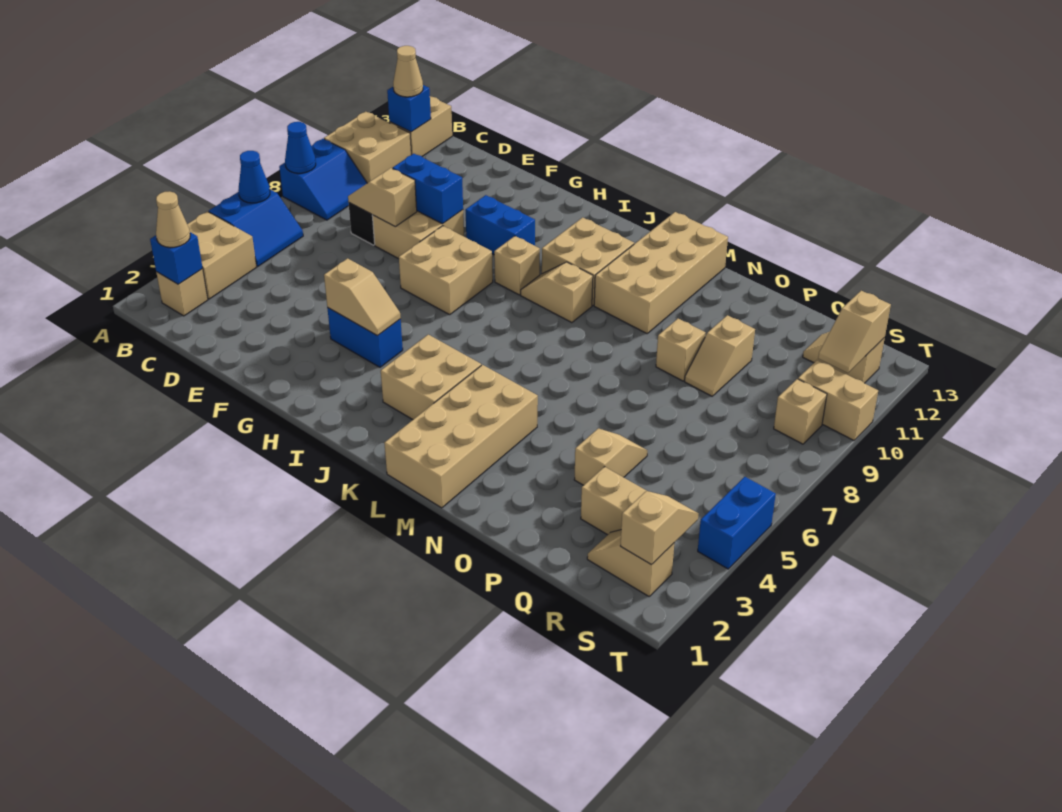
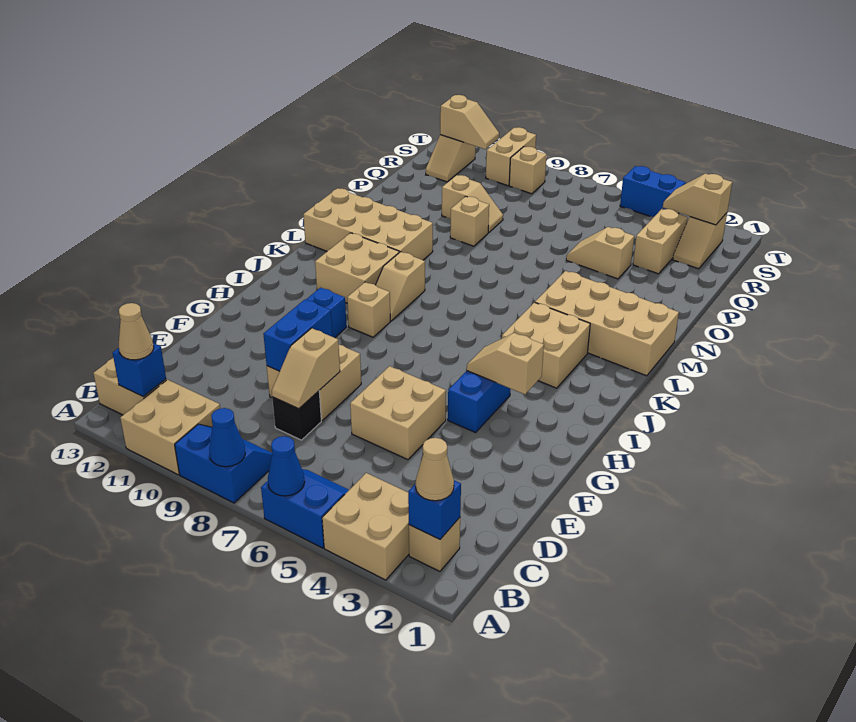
tan 1x2 slope [324,258,401,335] -> tan 1x2 slope turned to [467,333,544,394]
tan 2x2 brick [399,226,493,315] -> tan 2x2 brick moved to [350,366,446,460]

